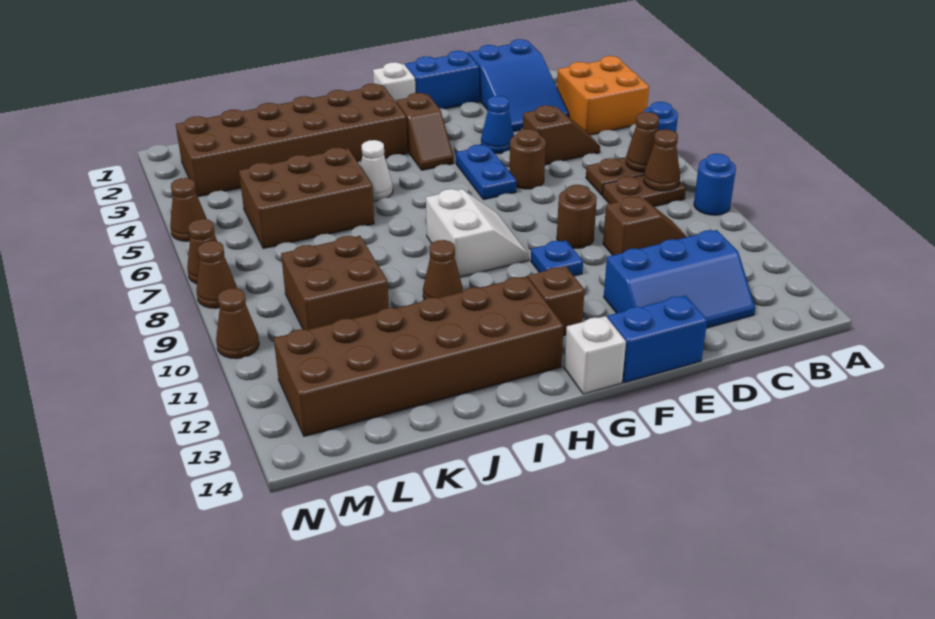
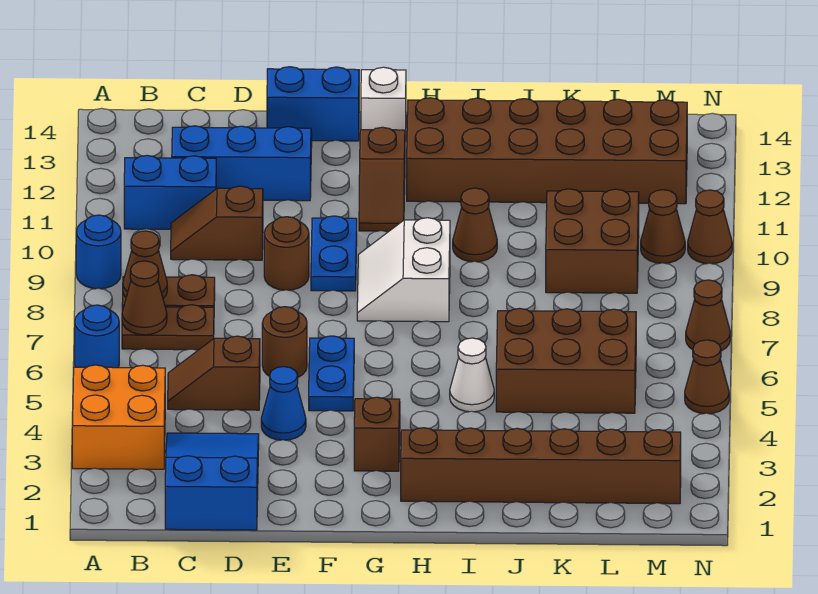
blue 1x2 brick [405,51,479,109] -> blue 1x2 brick moved to [124,155,216,229]
blue 1x1 plate [531,241,583,276] -> blue 1x2 plate [311,216,357,291]
white 1x1 brick [373,62,415,102] -> none
brown 2x6 brick [176,84,407,197] -> brown 1x6 brick [401,428,681,504]
brown 1x1 cone [196,241,237,308] -> brown 1x1 cone moved to [641,190,685,263]

